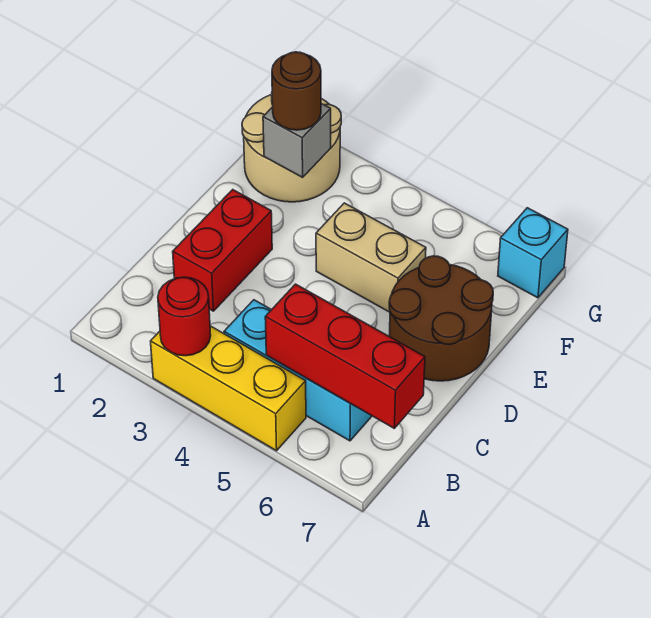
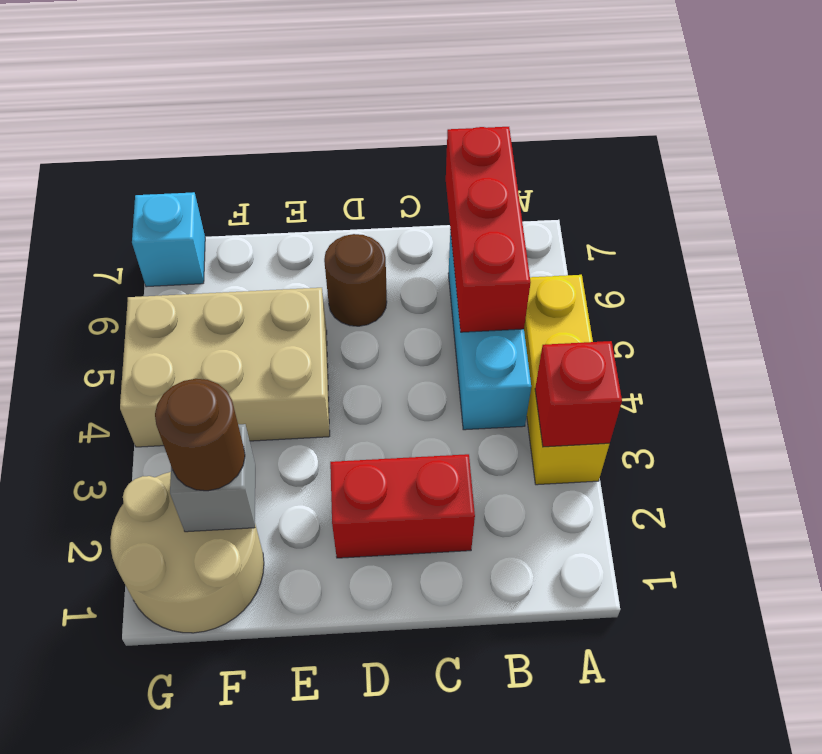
red 1x1 round brick [158,277,211,356] -> red 1x1 brick [535,341,622,447]
brown 2x2 round brick [389,256,493,381] -> brown 1x1 round brick [324,234,387,326]
tan 1x2 brick [316,203,426,312] -> tan 2x3 brick [120,288,330,447]

